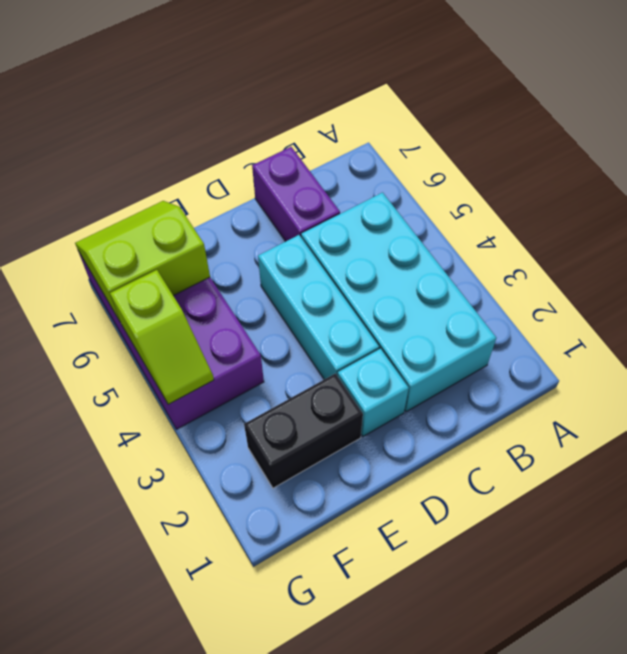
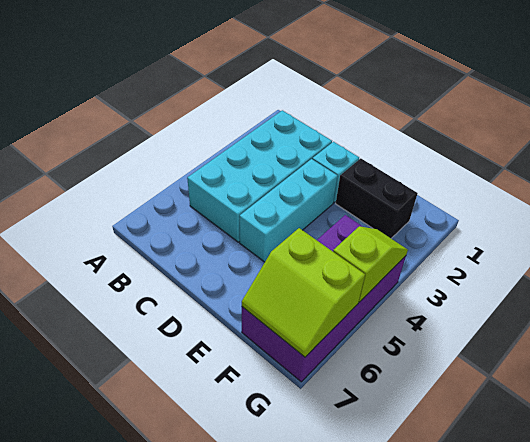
purple 1x2 brick [252,147,340,241] -> none

